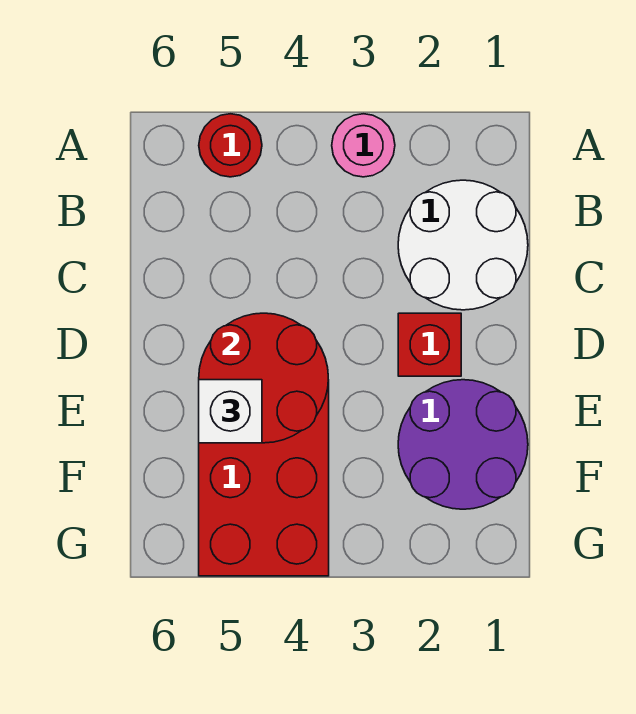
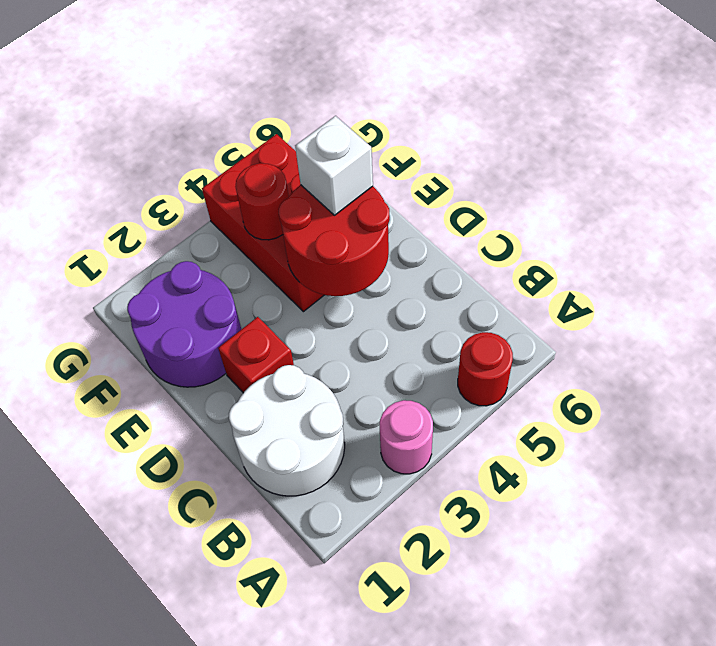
none -> red 1x1 round brick [235,163,289,240]

